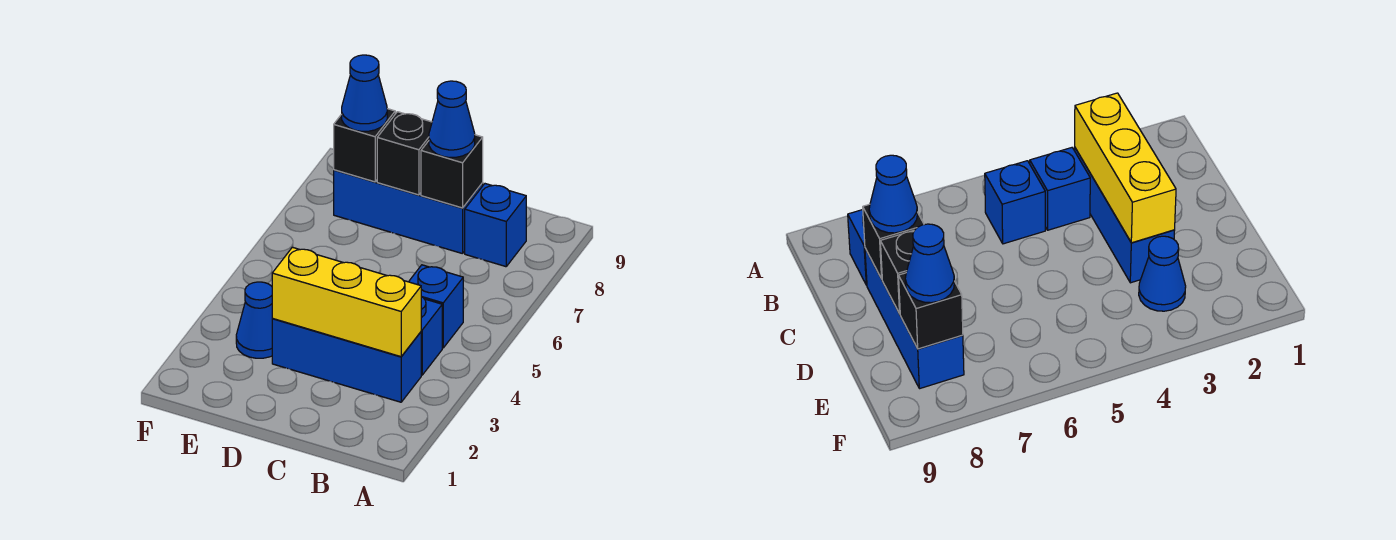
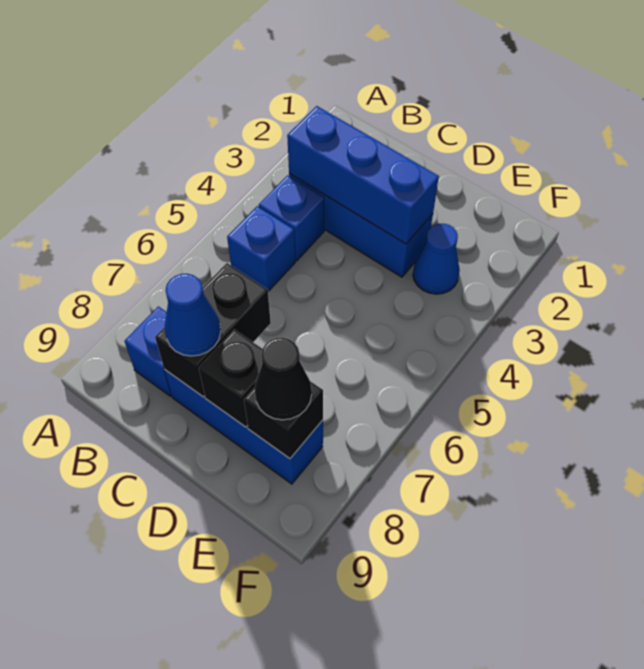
yellow 1x3 brick [272,247,421,357] -> blue 1x3 brick [287,106,439,244]
black 1x1 brick [421,135,483,208] -> black 1x2 brick [155,263,271,397]
blue 1x1 cone [342,55,387,131] -> black 1x1 cone [255,338,312,420]

